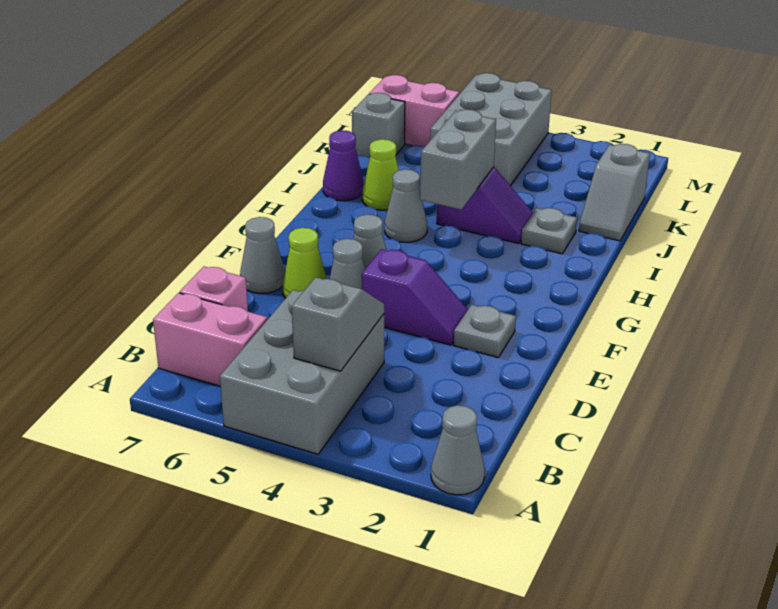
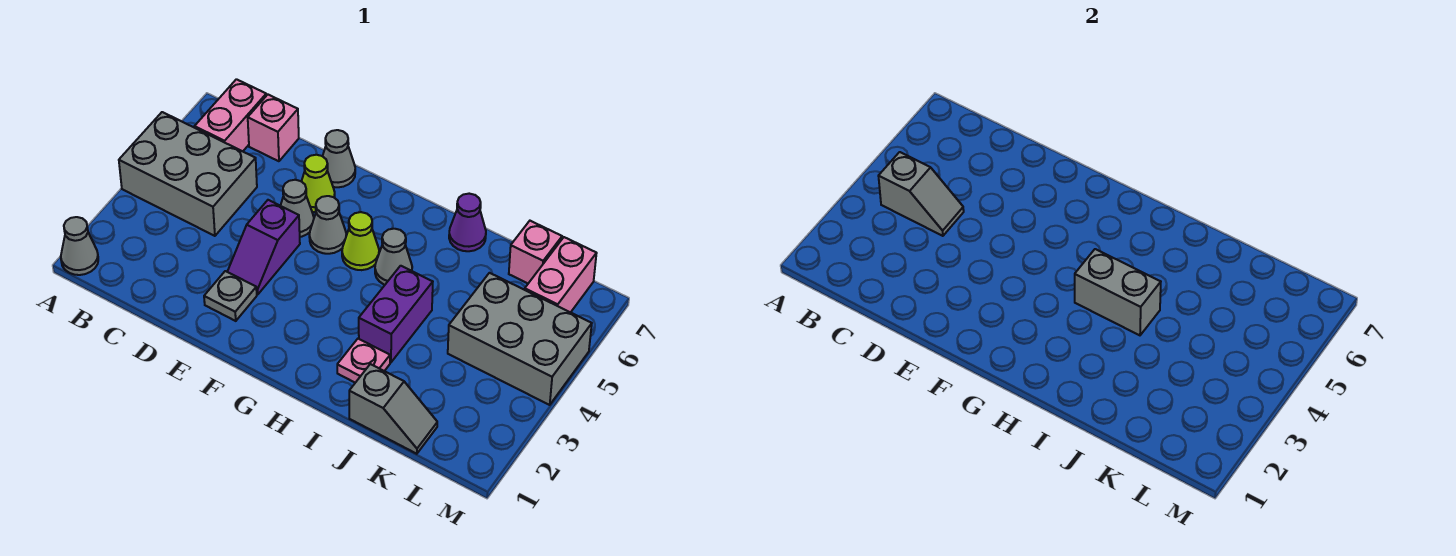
grey 1x1 plate [521,208,577,254] -> pink 1x1 plate [337,339,390,383]
purple 1x2 slope [437,167,533,244] -> purple 1x2 brick [359,266,433,362]
lime 1x1 cone [362,139,399,210] -> lime 1x1 cone moved to [342,212,379,270]
grey 1x2 slope [579,144,650,241] -> grey 1x2 slope turned to [349,364,437,454]
grey 1x1 brick [352,93,405,158] -> pink 1x1 brick [509,221,562,283]

